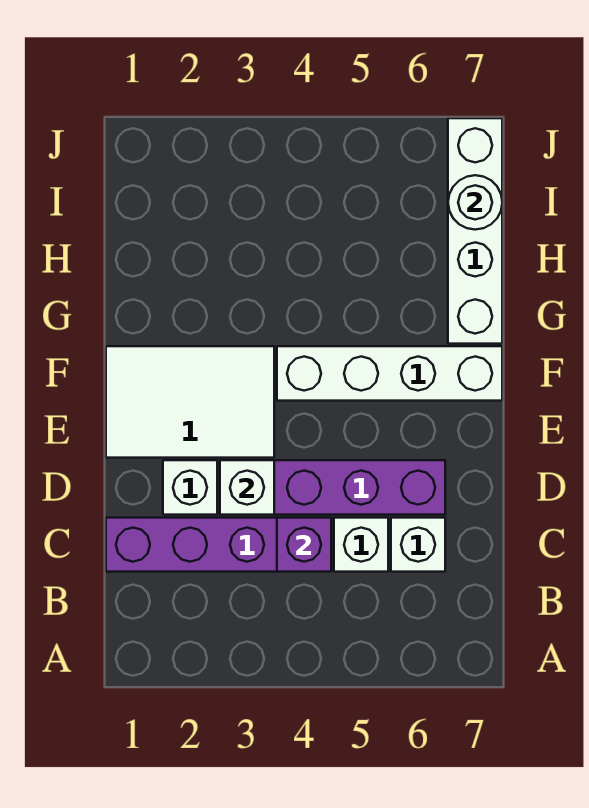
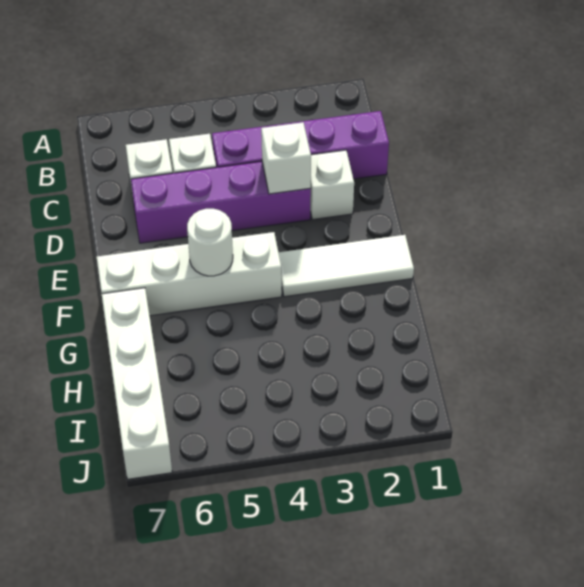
purple 1x1 brick [277,518,331,572] -> none
white 2x3 tile [106,346,274,458] -> white 1x3 tile [279,235,414,297]
white 1x1 round brick [448,175,502,230] -> white 1x1 round brick moved to [187,209,233,276]

